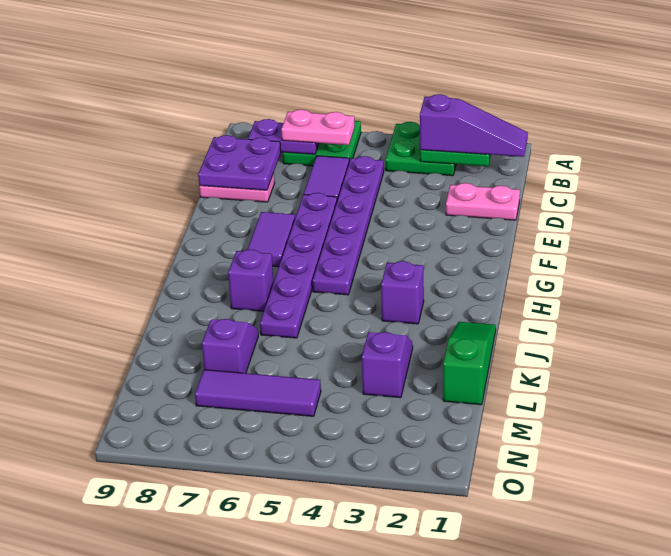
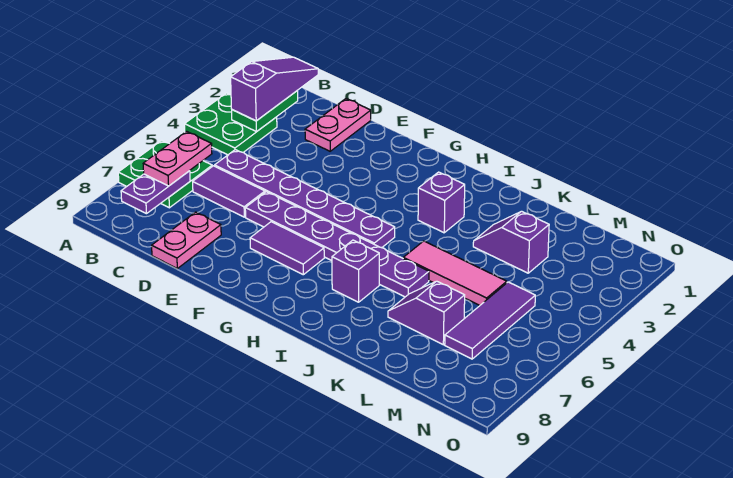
purple 2x2 plate [198,135,281,190] -> none
green 1x3 slope [443,322,496,405] -> none
none -> pink 1x3 tile [403,241,507,305]

